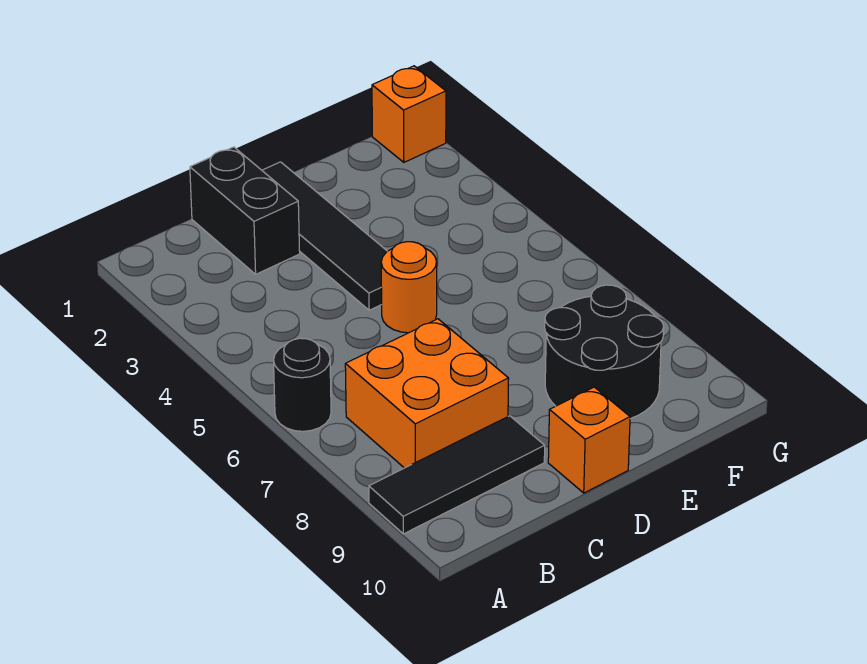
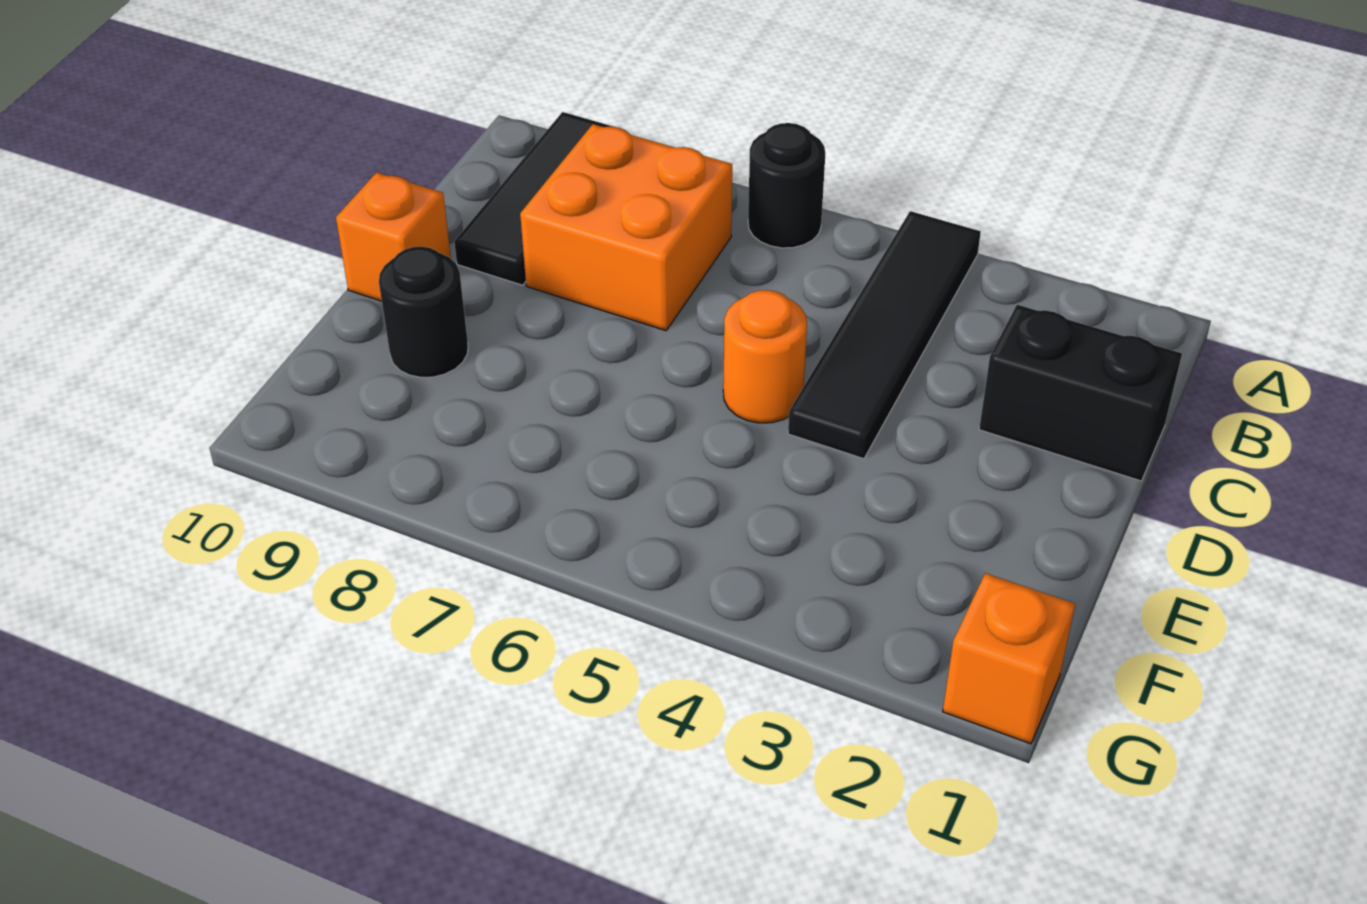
black 1x4 tile [262,162,387,310] -> black 1x4 tile turned to [788,211,981,459]
black 2x2 round brick [545,285,664,419] -> black 1x1 round brick [379,247,468,377]

